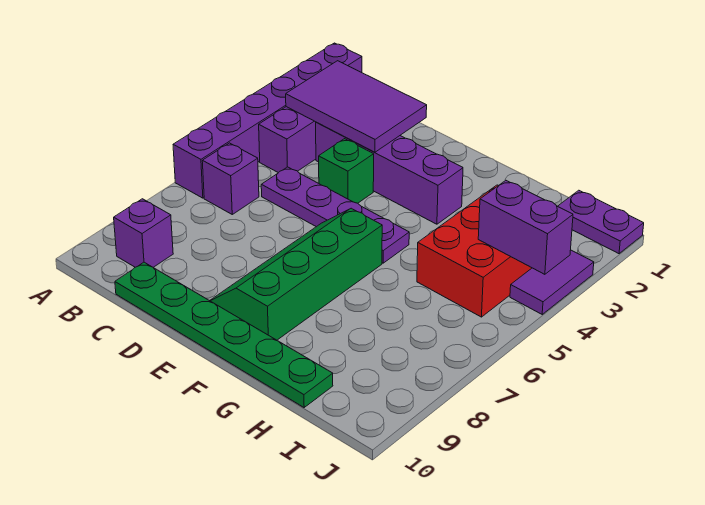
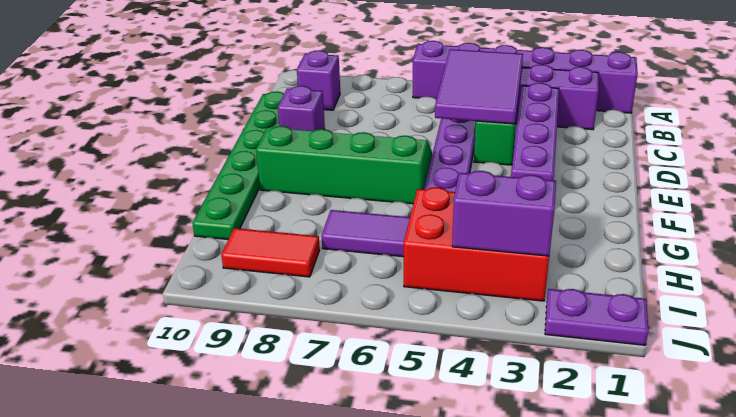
purple 2x3 tile [286,61,427,152] -> purple 2x3 tile moved to [435,49,523,124]
purple 1x1 brick [202,143,259,214] -> purple 1x1 brick moved to [278,86,325,131]
purple 1x2 plate [558,190,644,254] -> purple 1x2 plate turned to [545,289,649,345]
purple 1x2 brick [478,180,573,274] -> purple 1x2 brick turned to [452,171,556,256]
none -> red 1x2 tile [221,228,320,277]
purple 1x2 tile [510,250,594,314] -> purple 1x2 tile moved to [321,210,410,257]

